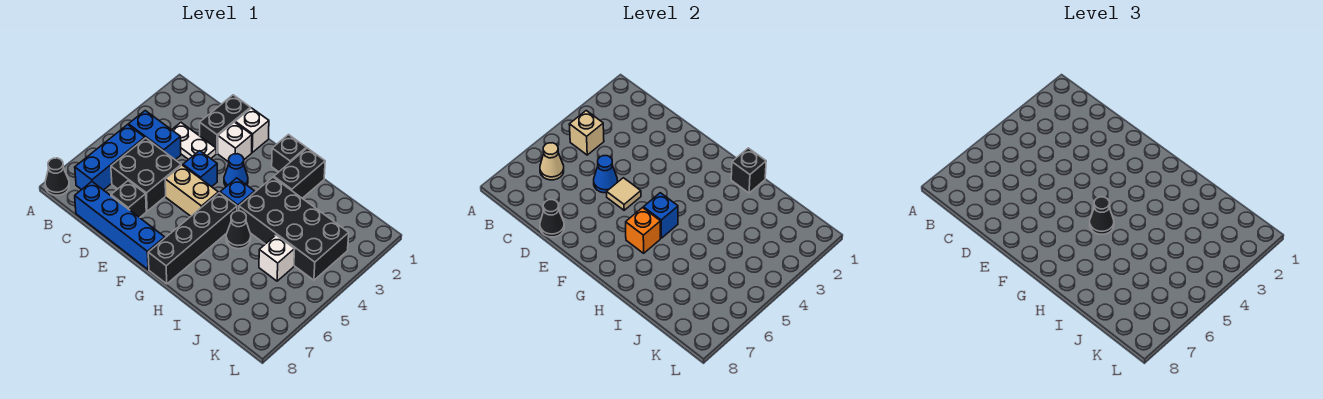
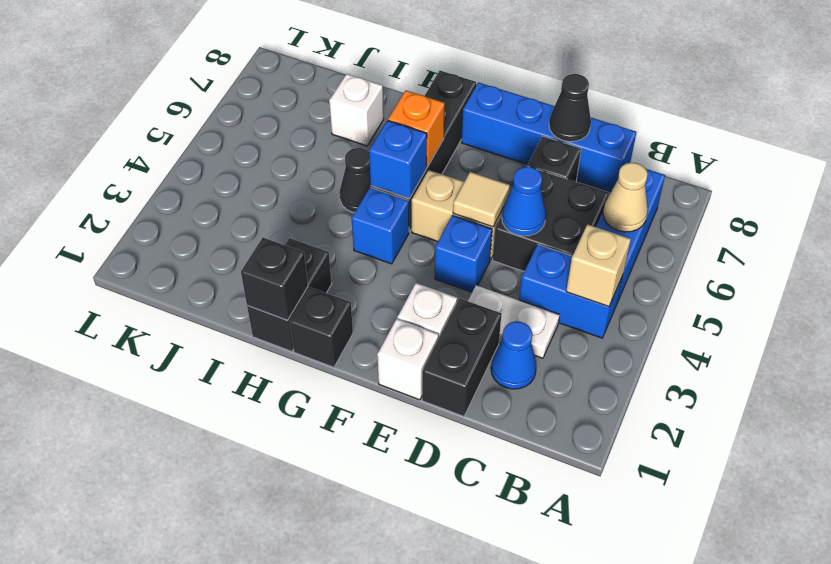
black 1x1 cone [45,158,69,195] -> none
blue 1x1 cone [224,154,248,186] -> blue 1x1 cone moved to [491,321,536,389]
black 1x1 cone [1090,197,1114,234] -> none
black 2x4 brick [239,177,349,280] -> none
white 1x1 brick [259,235,295,281] -> white 1x1 brick moved to [329,74,384,146]

